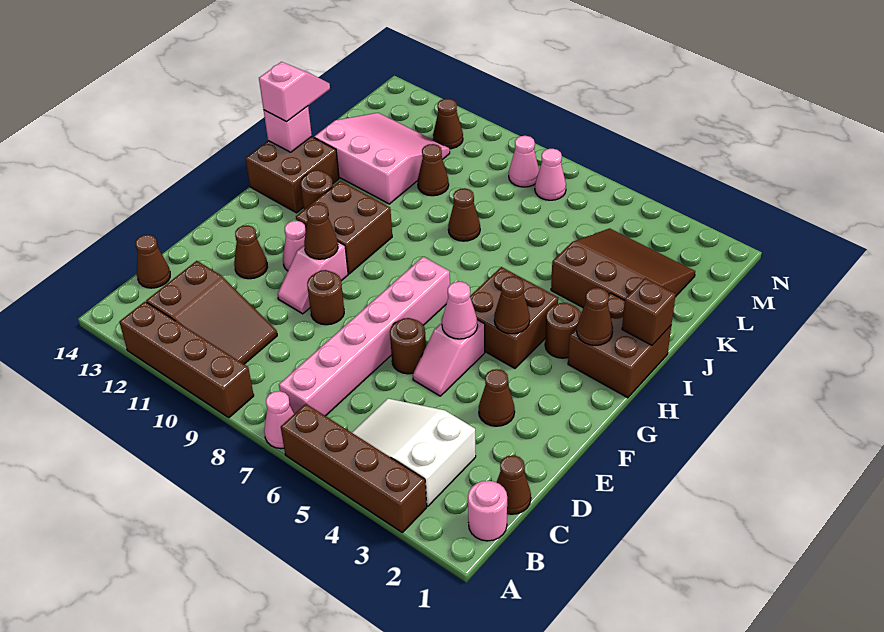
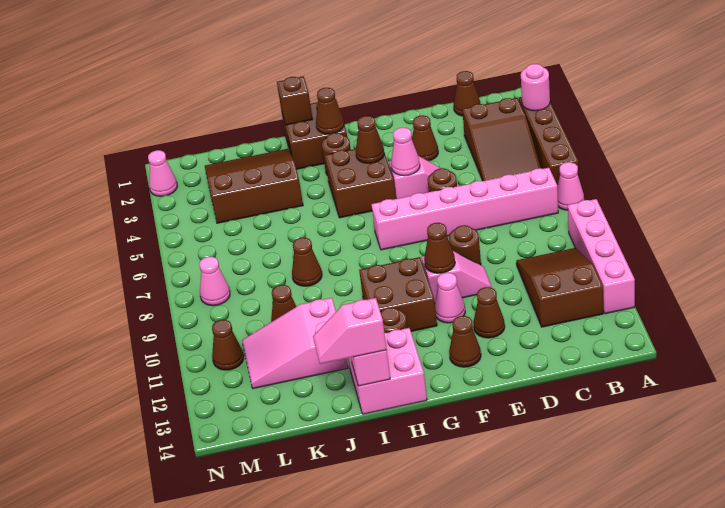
brown 1x4 brick [119,302,254,418] -> pink 1x4 brick [568,199,635,314]
pink 1x1 round brick [468,481,507,541] -> pink 1x1 round brick moved to [521,64,550,111]
white 2x3 slope [352,399,476,506] -> brown 2x3 slope [462,98,541,181]
brown 1x1 cone [136,235,170,288] -> brown 1x1 cone moved to [449,316,481,367]
brown 2x2 brick [245,137,339,213] -> pink 2x2 brick [348,328,427,414]
brown 3x3 slope [551,228,695,308] -> brown 3x3 slope turned to [205,149,303,223]
pink 3x3 slope [314,113,450,204] -> pink 2x3 slope [242,298,348,389]
pink 1x1 cone [535,149,566,200] -> pink 1x1 cone moved to [148,150,177,196]

